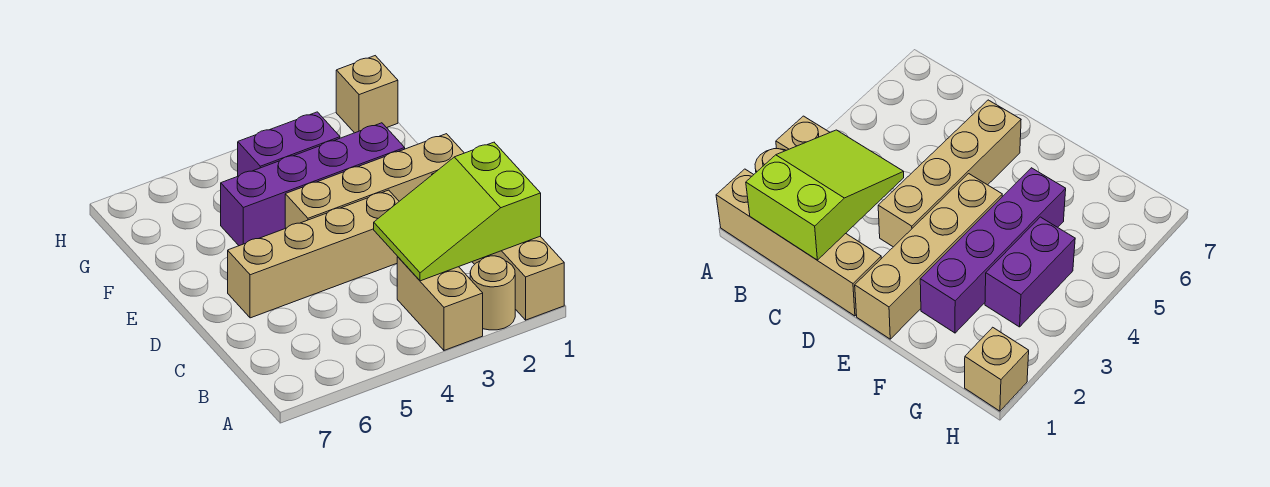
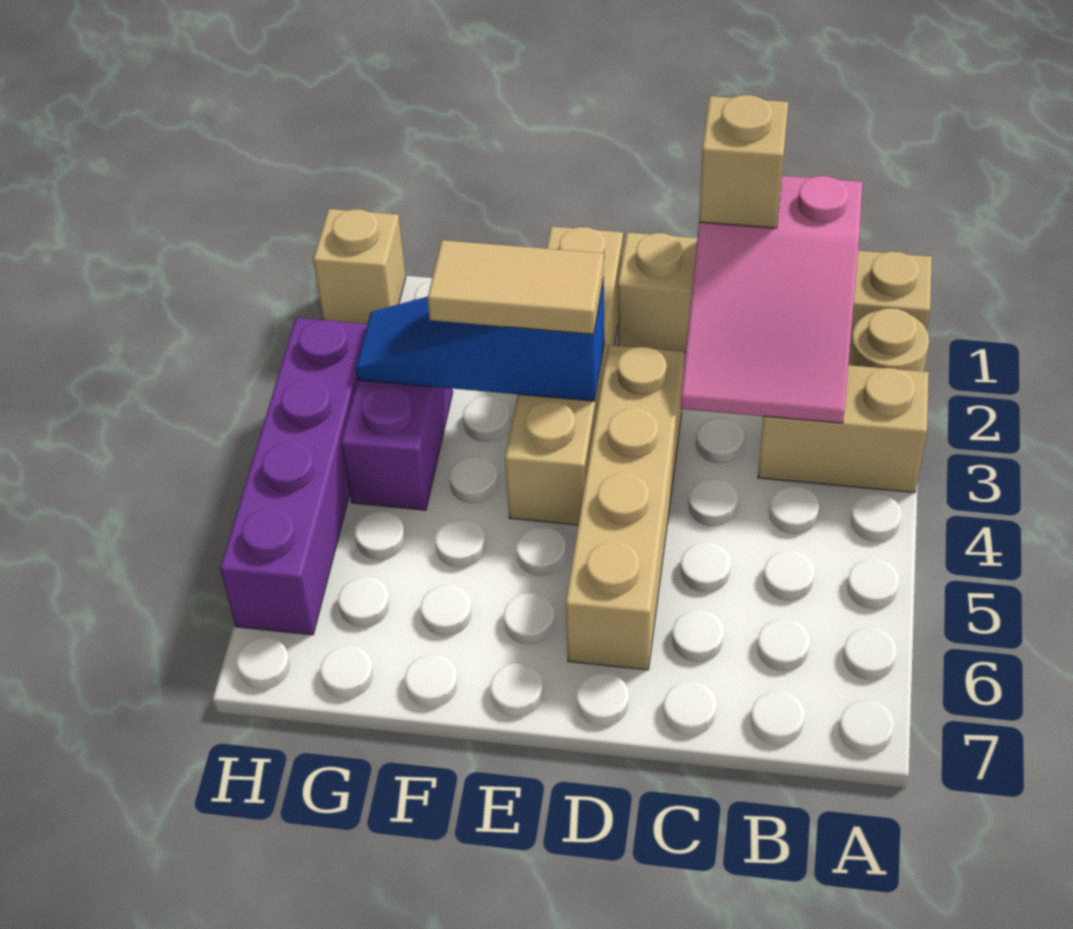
lime 2x3 slope [374,142,541,281] -> pink 2x3 slope [681,176,862,423]
none -> tan 1x1 brick [699,95,788,228]
none -> blue 1x3 slope [356,279,604,401]
none -> tan 1x2 tile [427,240,604,334]
purple 1x4 brick [221,123,405,246] -> purple 1x4 brick moved to [220,318,367,635]

